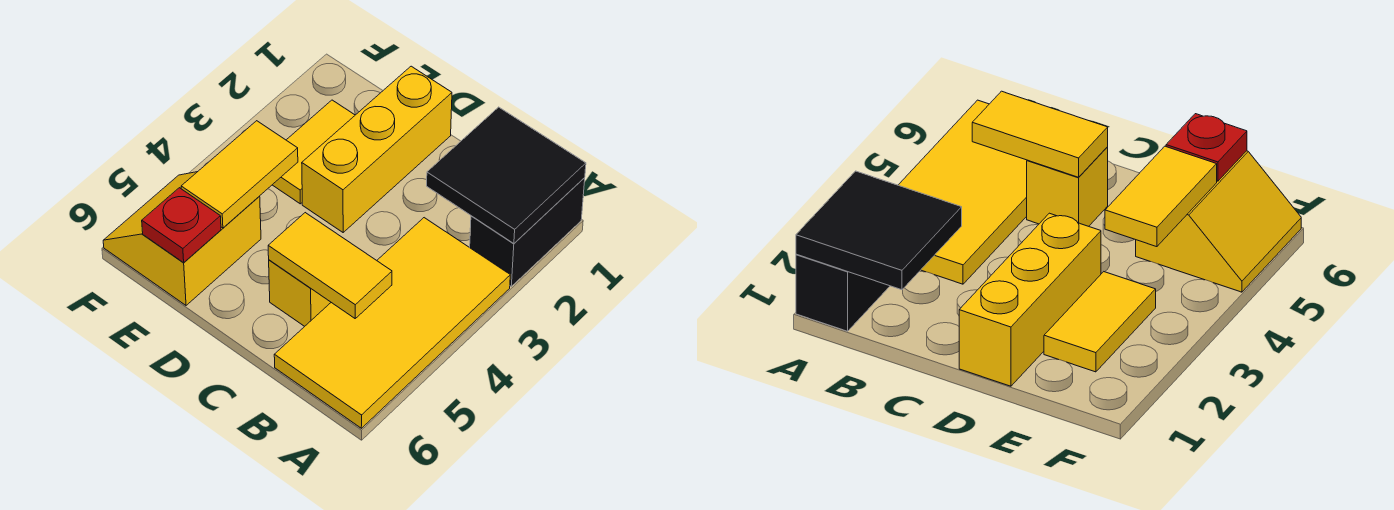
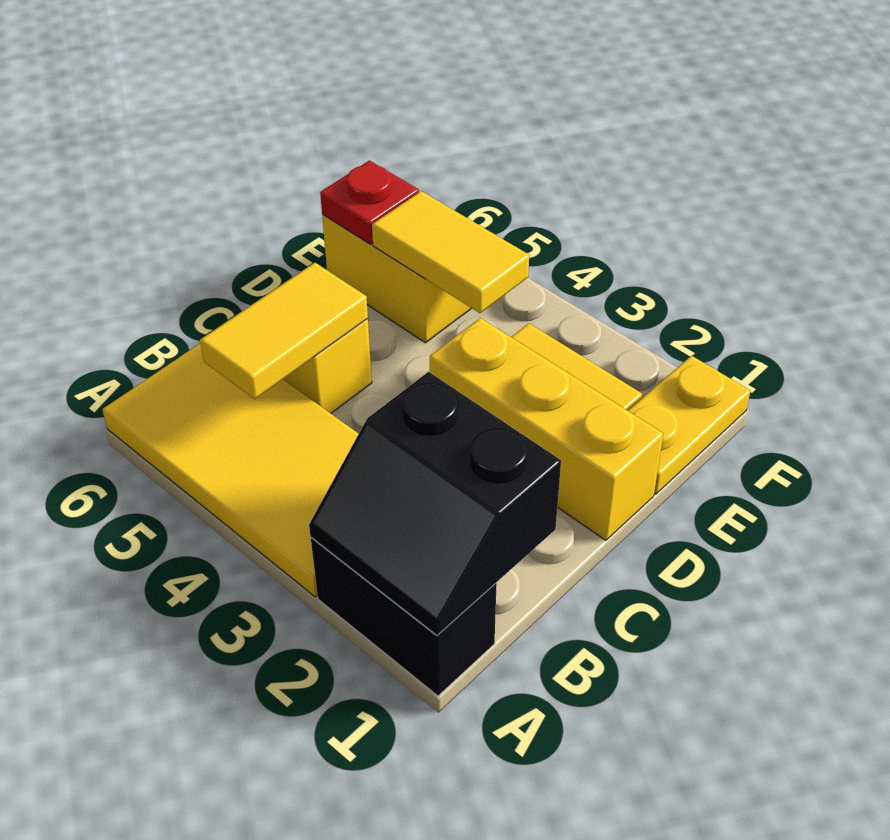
black 2x2 tile [427,107,586,244] -> black 2x2 slope [309,372,561,635]
none -> yellow 1x2 plate [628,356,750,494]

